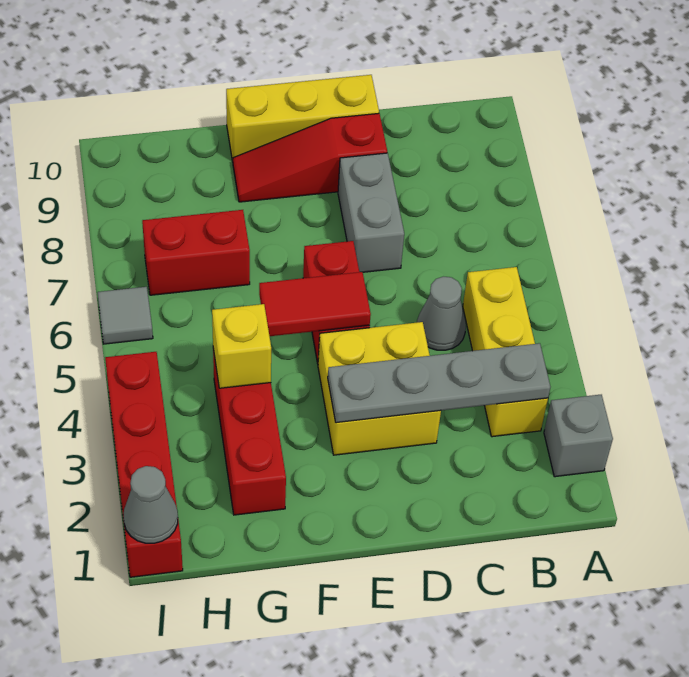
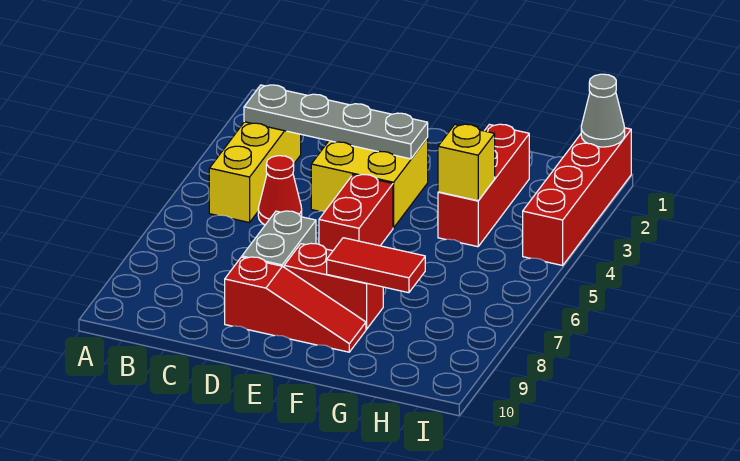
grey 1x1 brick [544,395,613,477] -> none
grey 1x1 cone [417,276,466,350] -> red 1x1 cone [258,156,302,225]
yellow 1x3 brick [226,75,379,161] -> none
red 1x2 tile [259,272,371,336] -> red 1x2 tile moved to [327,238,425,293]
red 1x2 brick [142,210,250,295] -> red 1x2 brick moved to [284,243,383,329]
grey 1x1 tile [98,287,153,344] -> none

